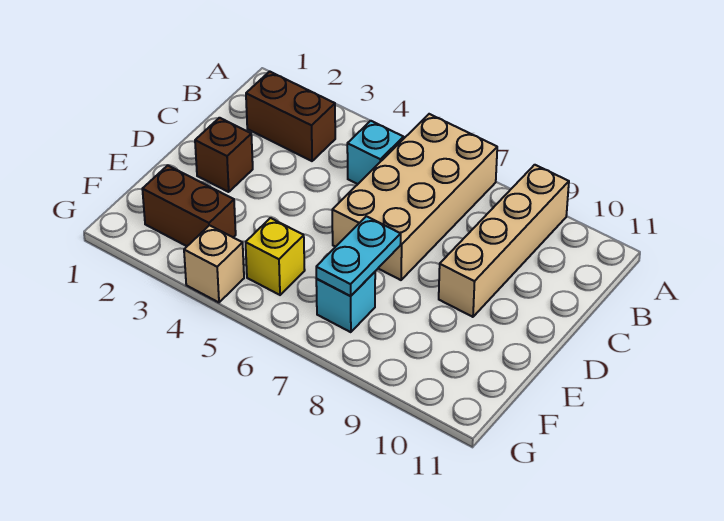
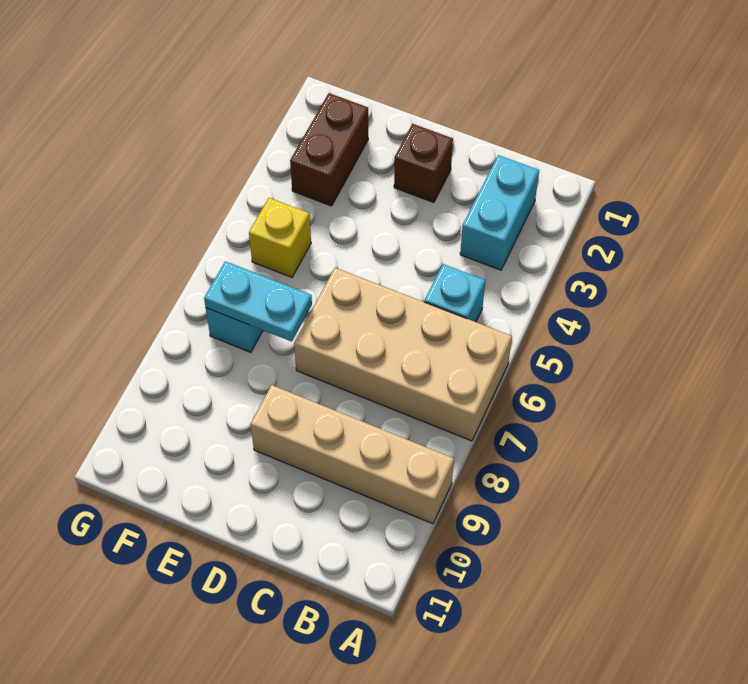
brown 1x2 brick [246,71,335,161] -> cyan 1x2 brick [460,155,539,270]
tan 1x1 brick [184,225,244,302] -> none

